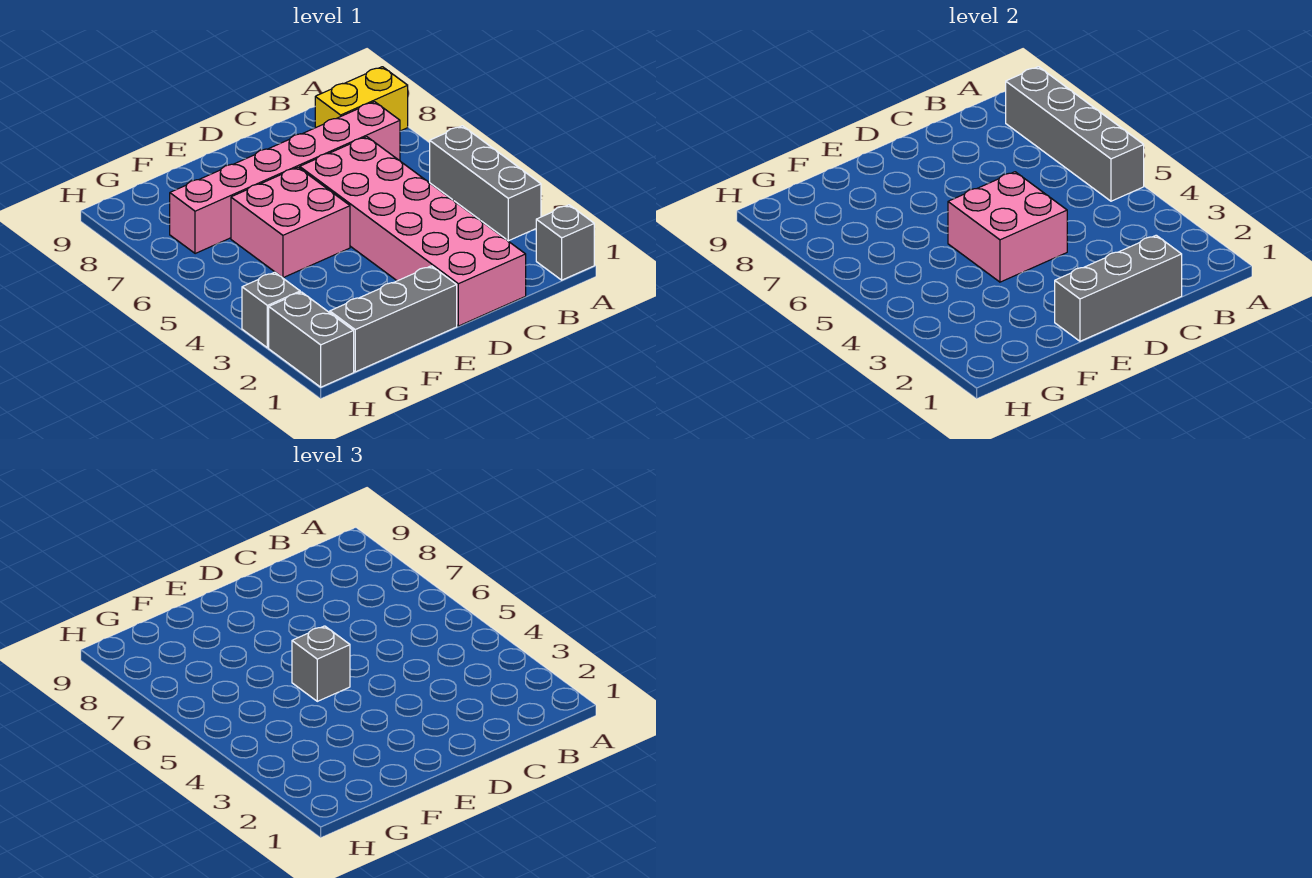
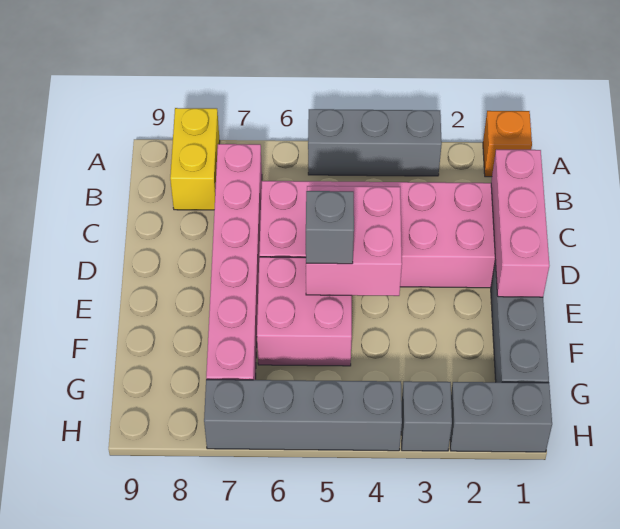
grey 1x1 brick [536,205,594,280] -> orange 1x1 brick [483,111,532,177]
grey 1x4 brick [1006,67,1144,201] -> grey 1x4 brick moved to [204,380,402,451]
grey 1x3 brick [1055,235,1182,341] -> pink 1x3 brick [491,149,549,297]

